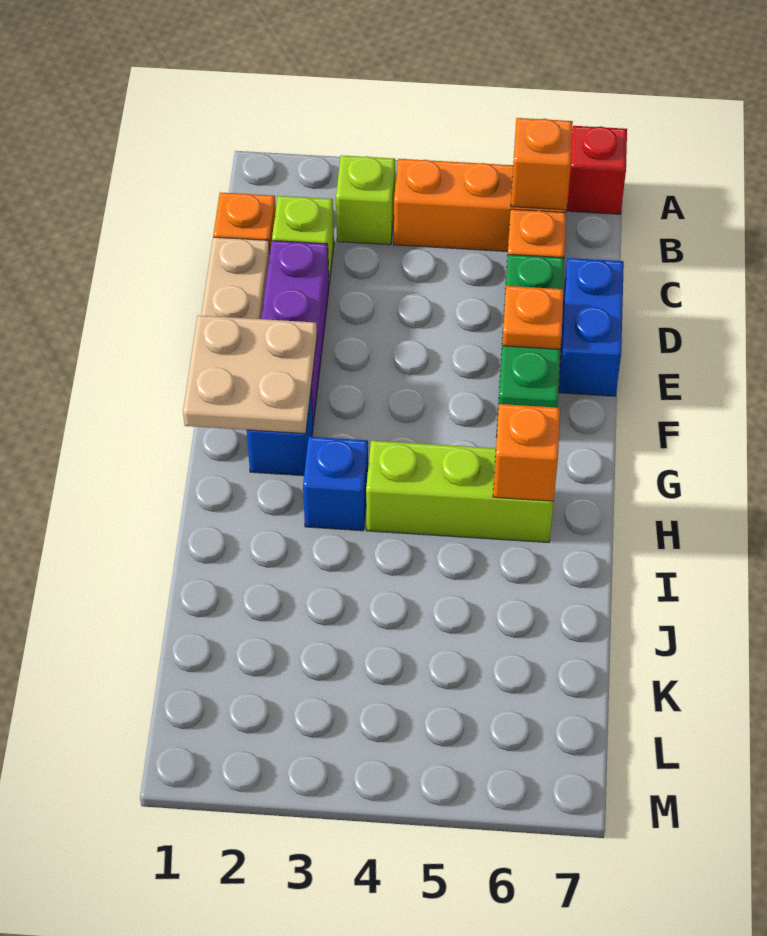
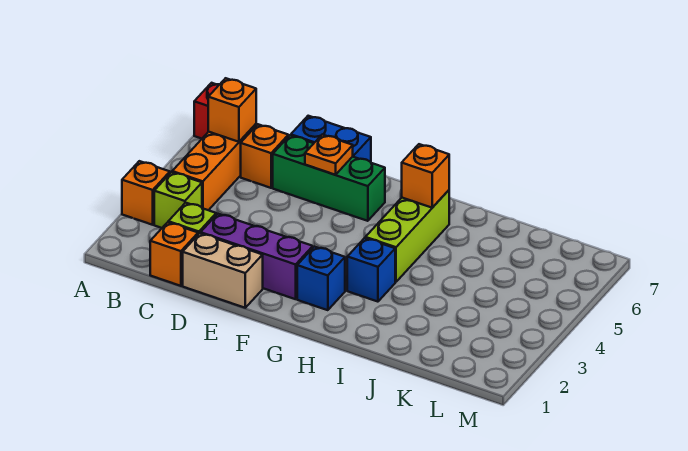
none -> orange 1x1 brick [122,161,170,225]
tan 2x2 plate [183,315,317,434] -> none

